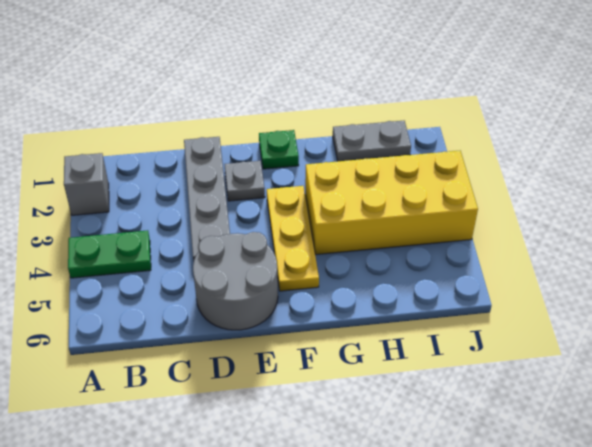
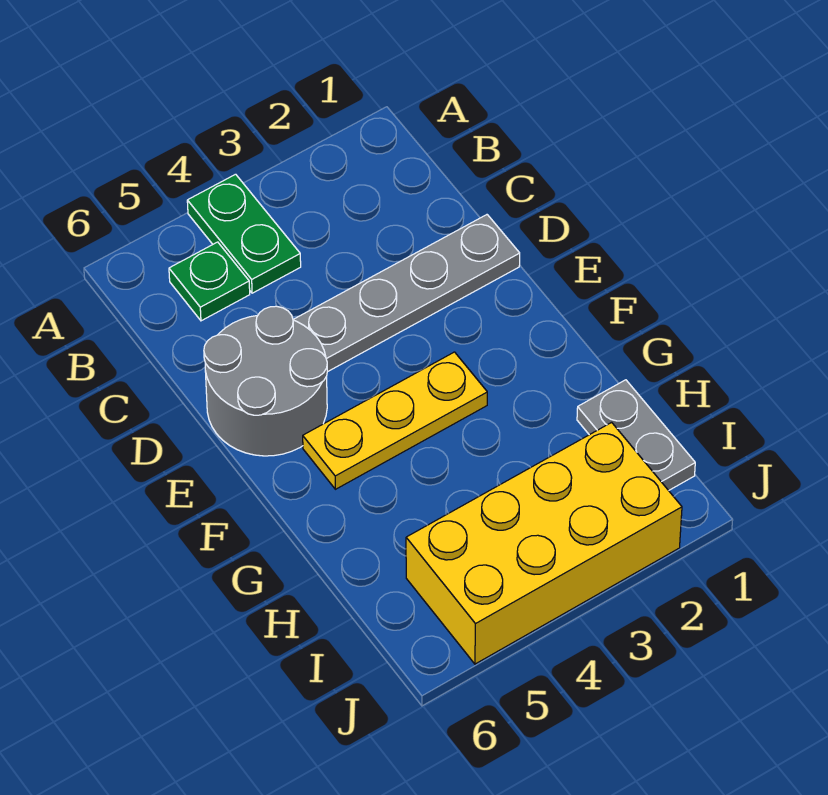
grey 1x1 brick [64,153,109,215] -> none
grey 1x1 plate [224,161,265,201] -> none
green 1x1 plate [259,130,299,169] -> green 1x1 plate moved to [169,242,250,321]
yellow 2x4 brick [305,151,478,255] -> yellow 2x4 brick turned to [406,422,682,664]

